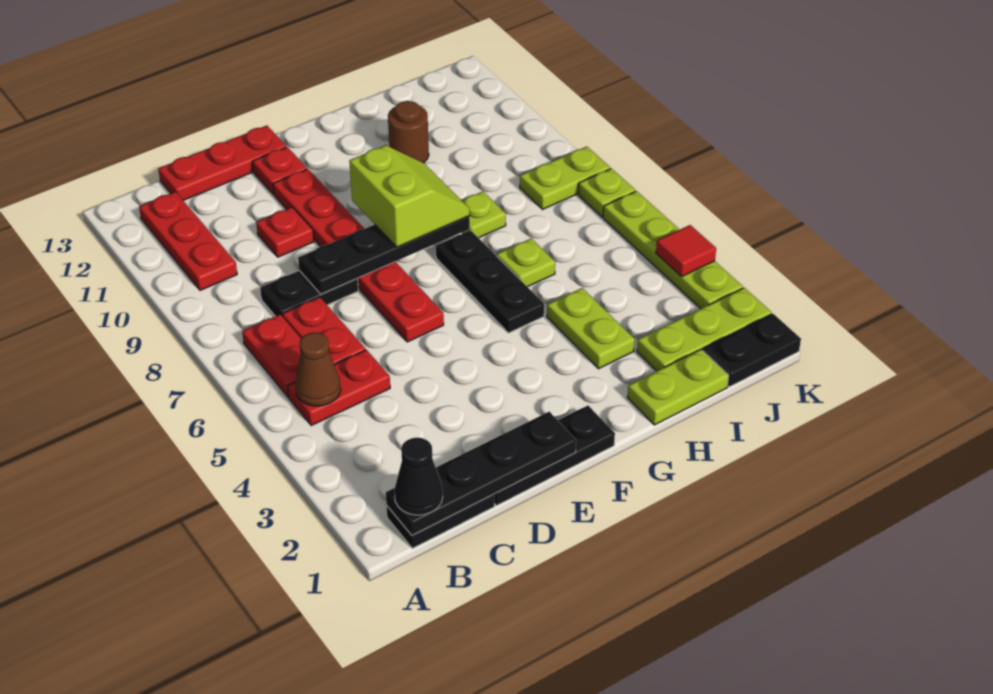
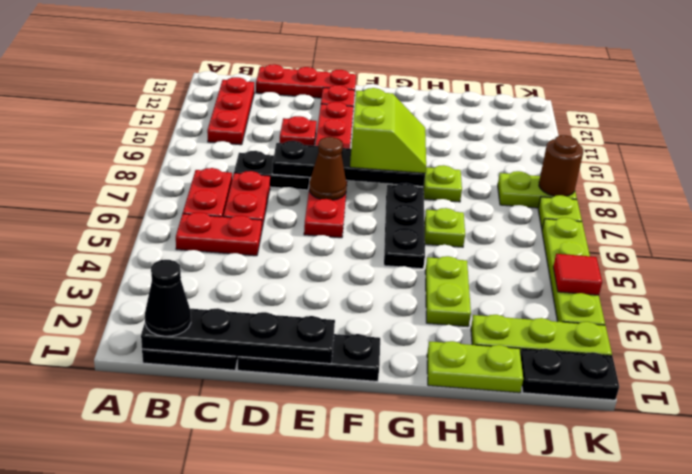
brown 1x1 cone [295,333,341,406] -> brown 1x1 cone moved to [309,137,347,200]
brown 1x1 round brick [388,101,429,163] -> brown 1x1 round brick moved to [539,135,583,196]

